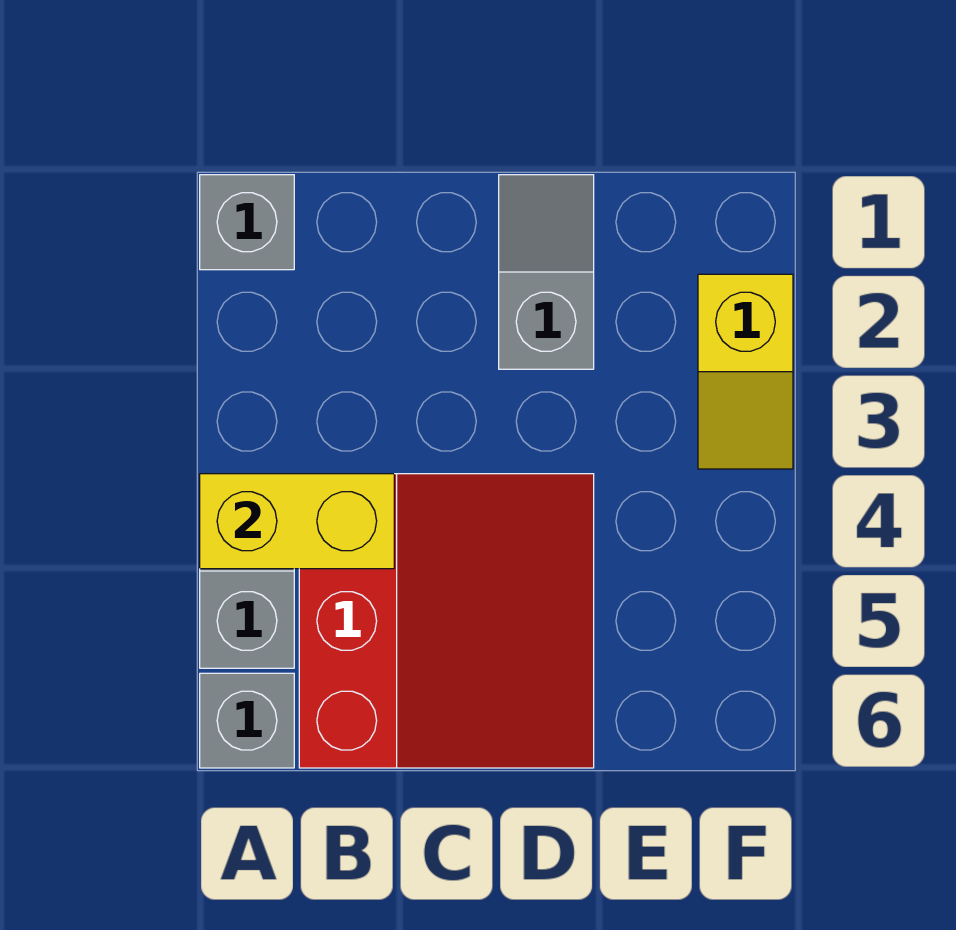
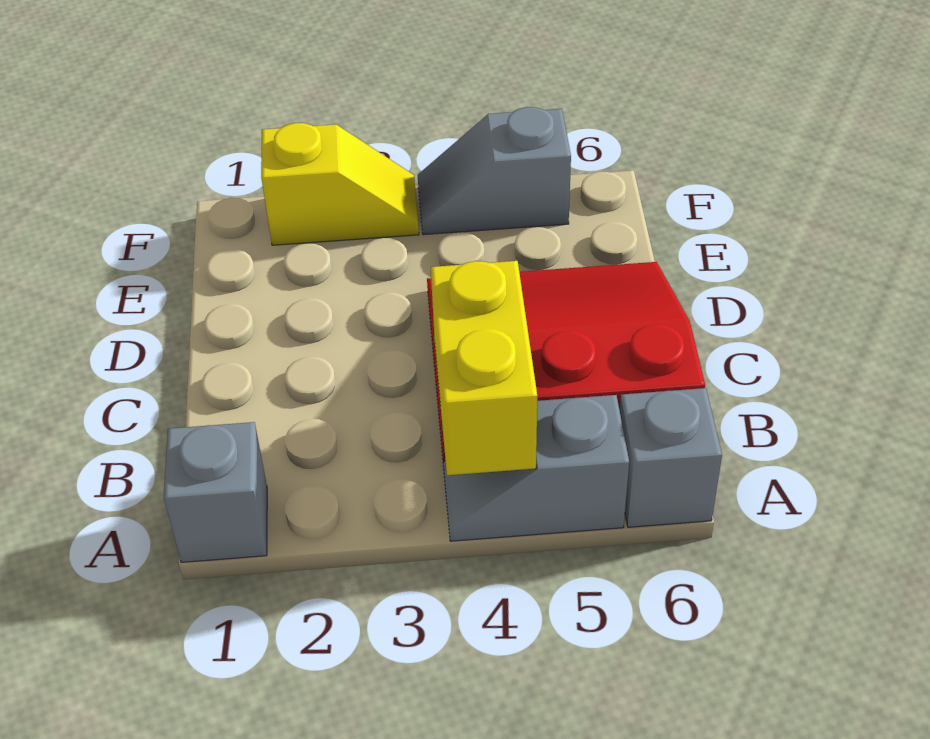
grey 1x2 slope [499,175,594,369] -> grey 1x2 slope moved to [418,107,571,235]

